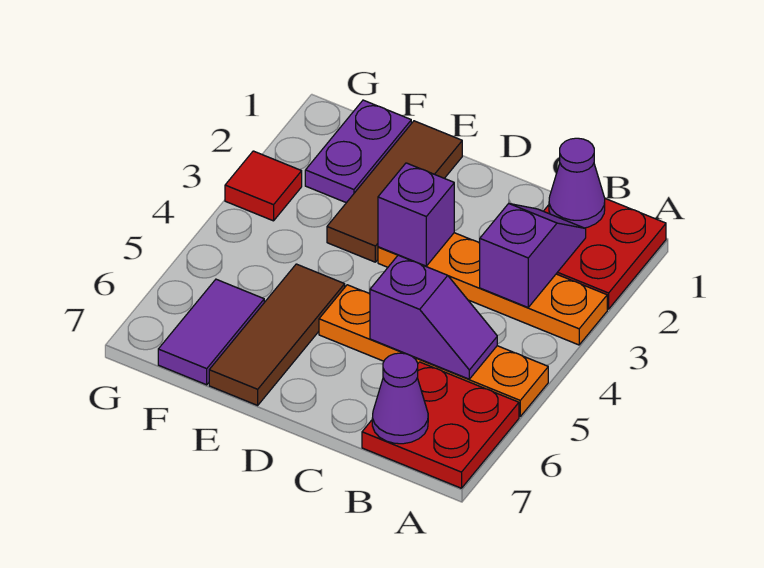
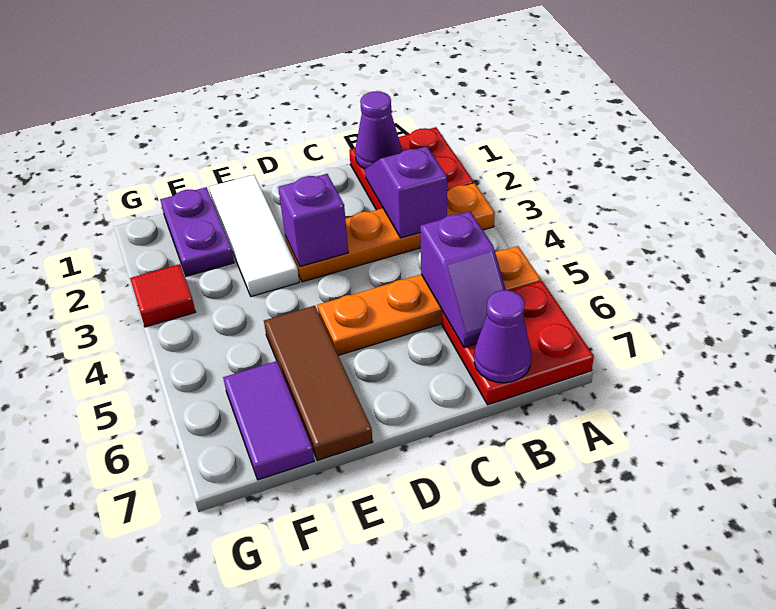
purple 1x2 slope [370,255,497,379] -> purple 1x2 slope turned to [420,211,506,348]
brown 1x3 tile [327,121,462,262] -> white 1x3 tile [209,175,299,296]

